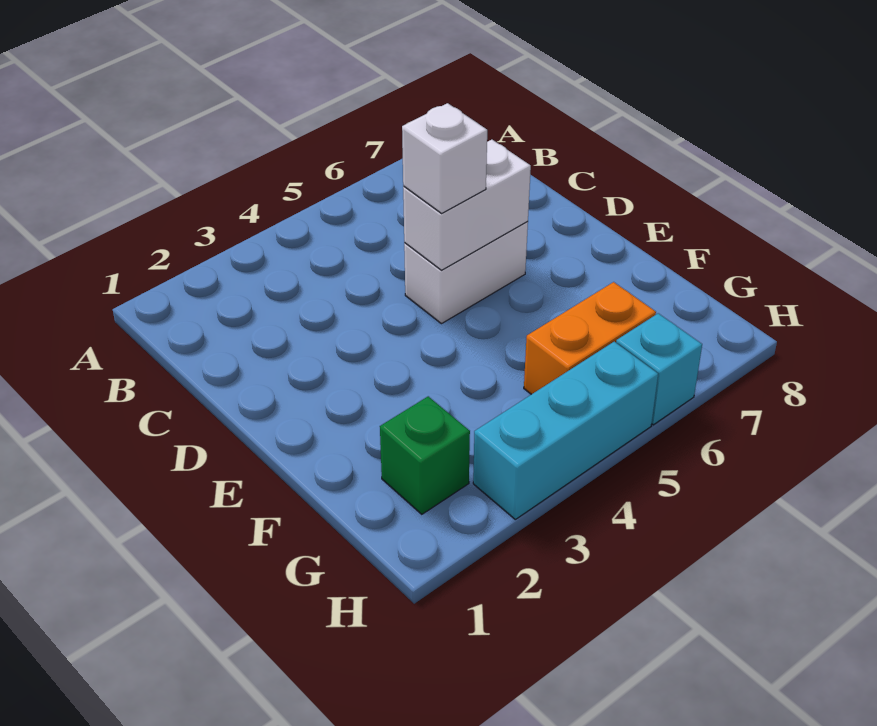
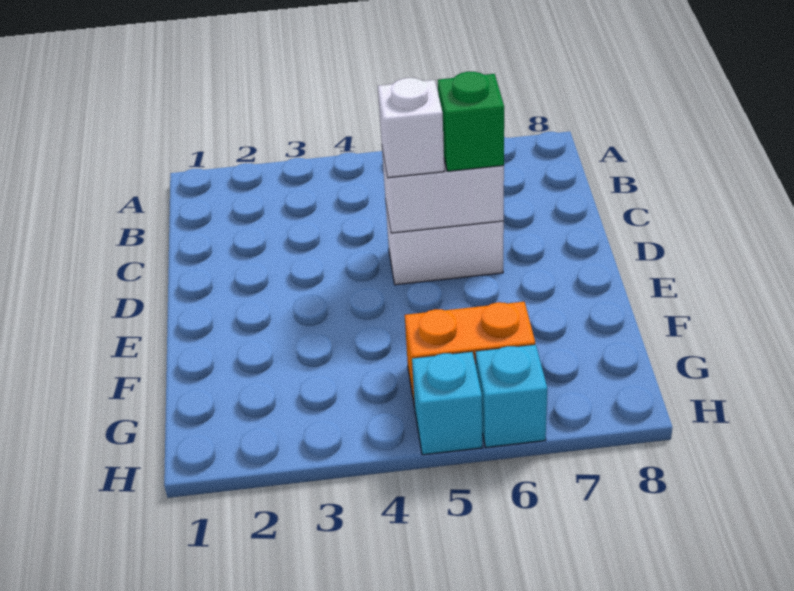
green 1x1 brick [380,396,470,514] -> green 1x1 brick moved to [438,72,504,171]
cyan 1x3 brick [473,342,658,519] -> cyan 1x1 brick [412,352,482,455]

